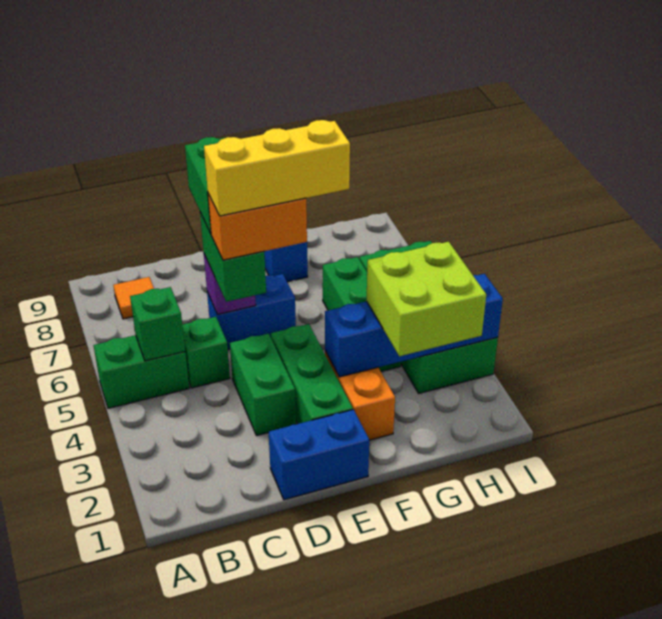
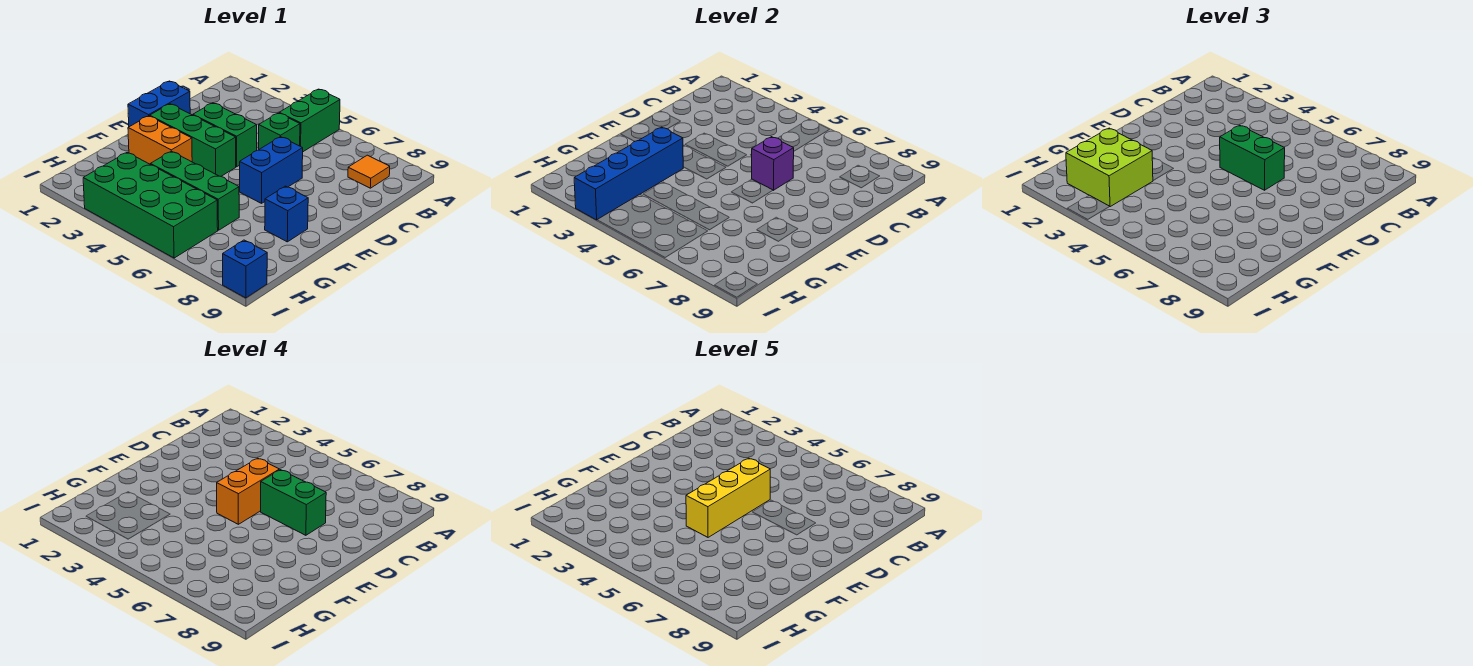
green 1x1 brick [130,287,185,361] -> none
none -> blue 1x1 brick [223,240,267,298]

